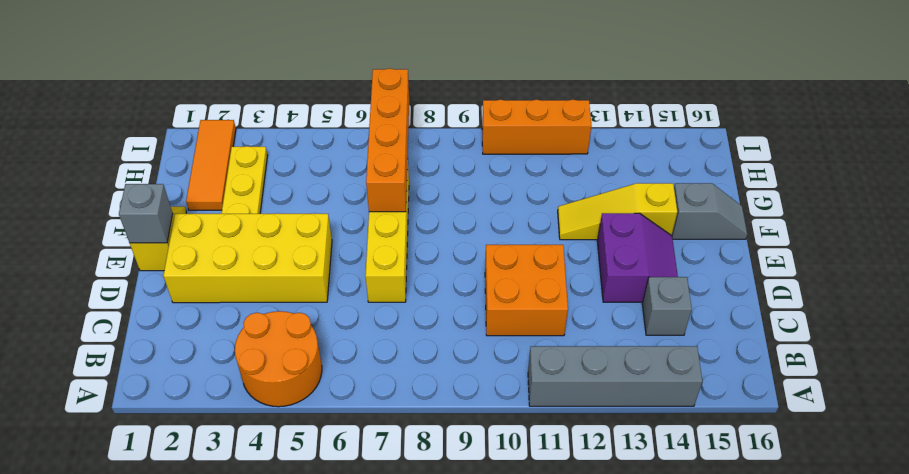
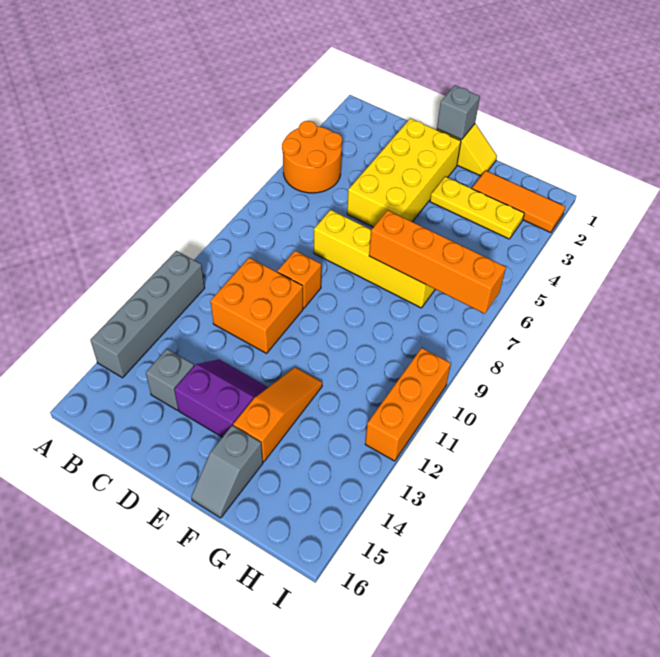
none -> orange 1x1 brick [277,251,321,308]
purple 2x2 slope [597,213,678,302] -> purple 2x2 slope turned to [174,359,268,437]
yellow 1x3 slope [558,183,677,240] -> orange 1x3 slope [233,367,322,462]

